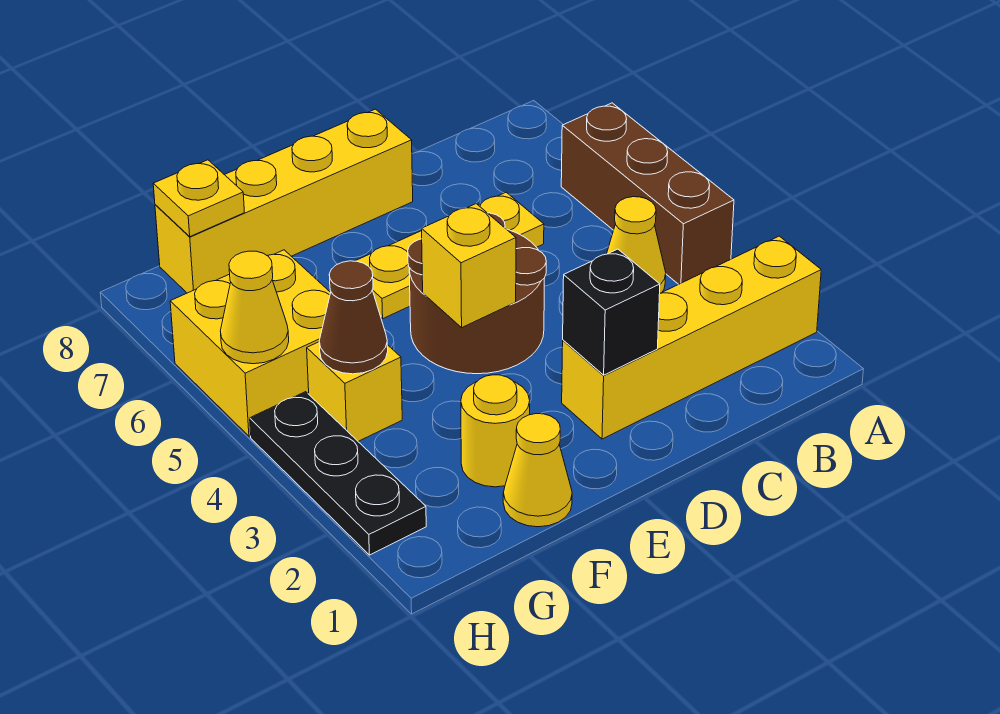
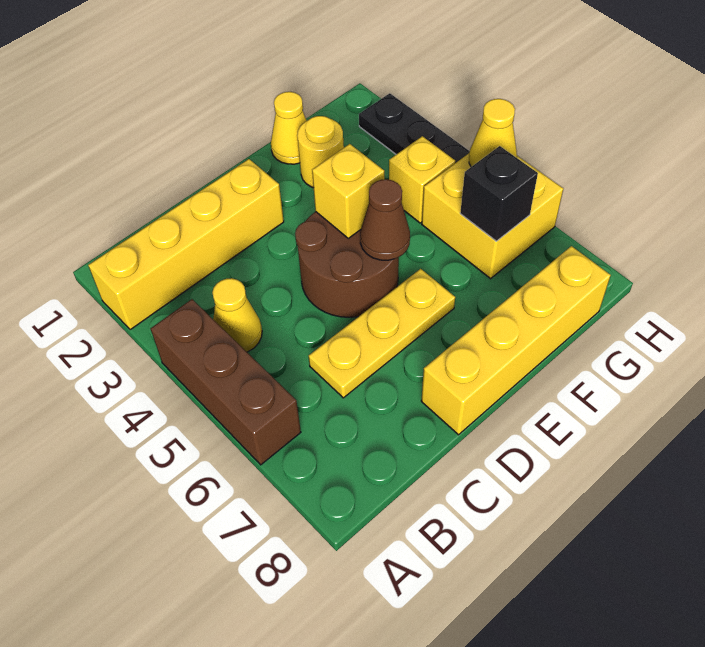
black 1x1 brick [563,249,660,375] -> black 1x1 brick moved to [460,146,538,241]
brown 1x1 cone [319,261,388,374] -> brown 1x1 cone moved to [360,179,410,260]
yellow 1x1 plate [153,160,244,236] -> none

